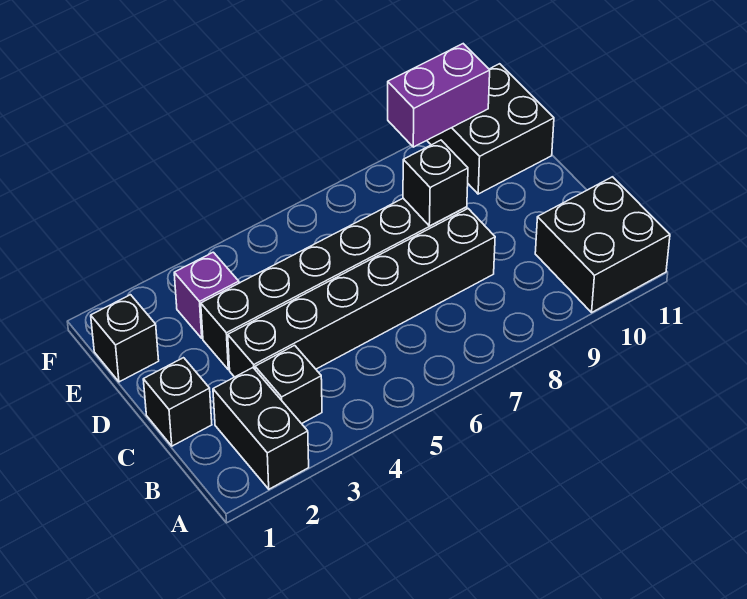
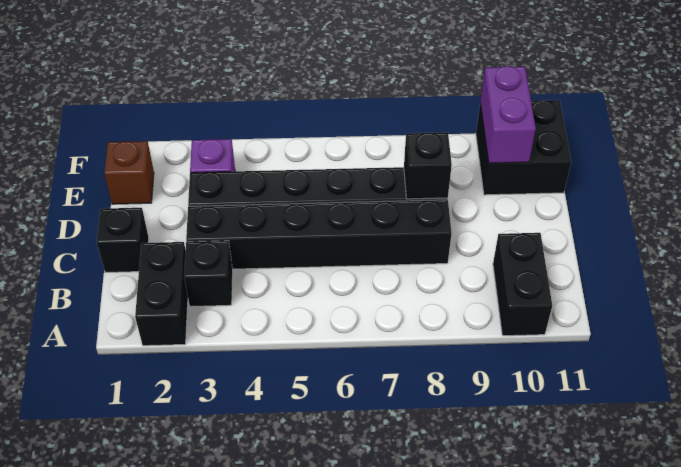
black 2x2 brick [535,177,670,312] -> black 1x2 brick [493,233,552,336]
black 1x1 brick [91,295,159,382] -> brown 1x1 brick [104,141,154,204]
purple 1x2 brick [388,44,490,147] -> purple 1x2 brick turned to [480,66,536,163]

